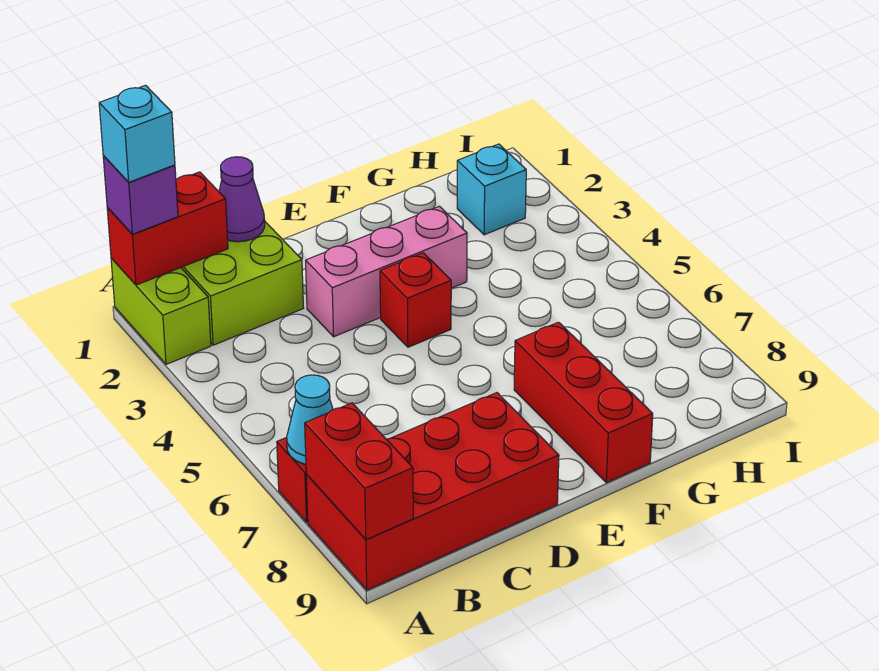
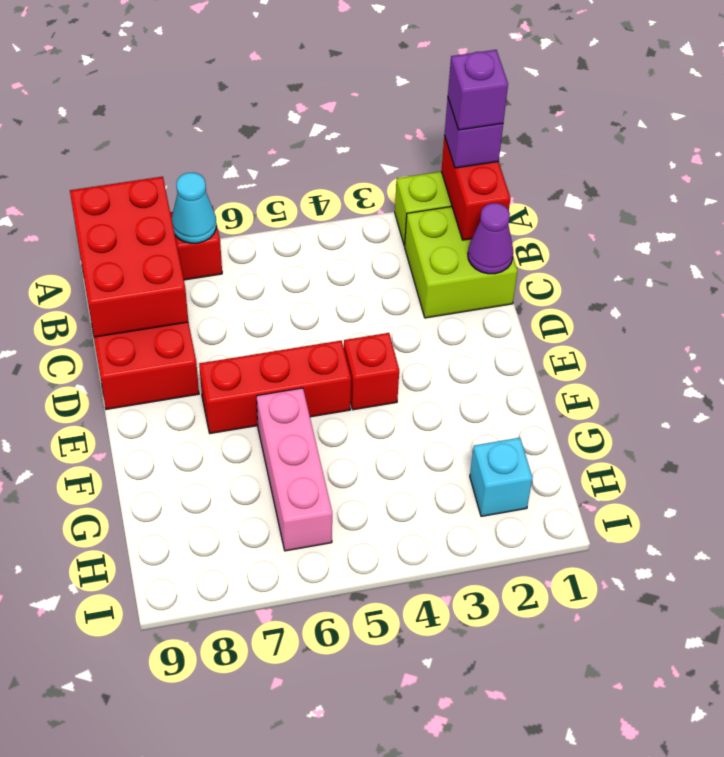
cyan 1x1 brick [99,85,175,182] -> purple 1x1 brick [448,50,508,130]
red 1x2 brick [305,403,413,540] -> red 2x3 brick [70,177,188,337]
pink 1x3 brick [306,206,467,337] -> pink 1x3 brick moved to [257,388,332,551]
red 1x3 brick [514,322,653,483] -> red 1x3 brick moved to [199,341,351,434]

